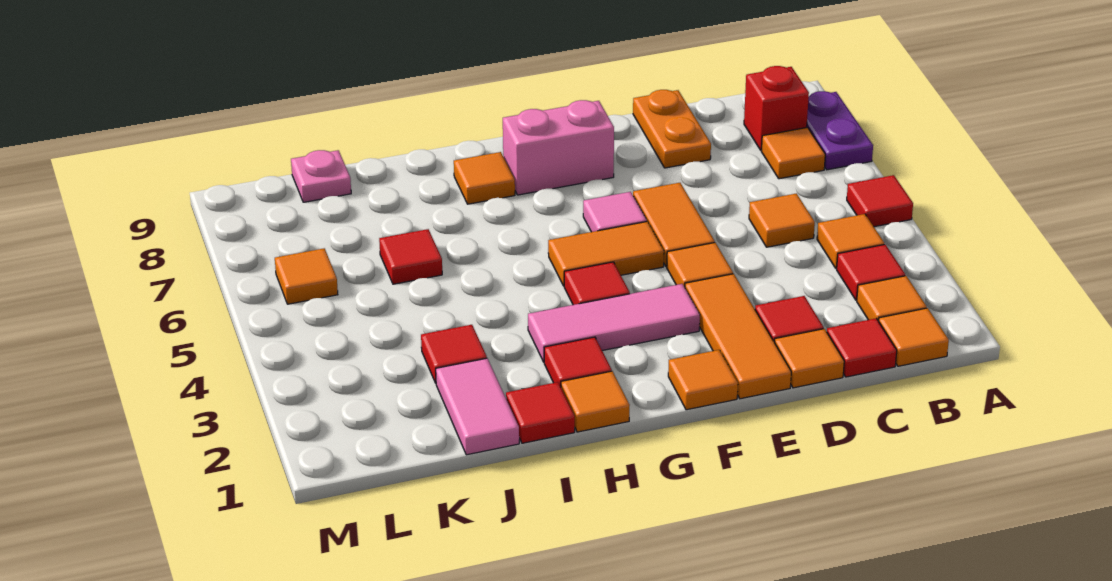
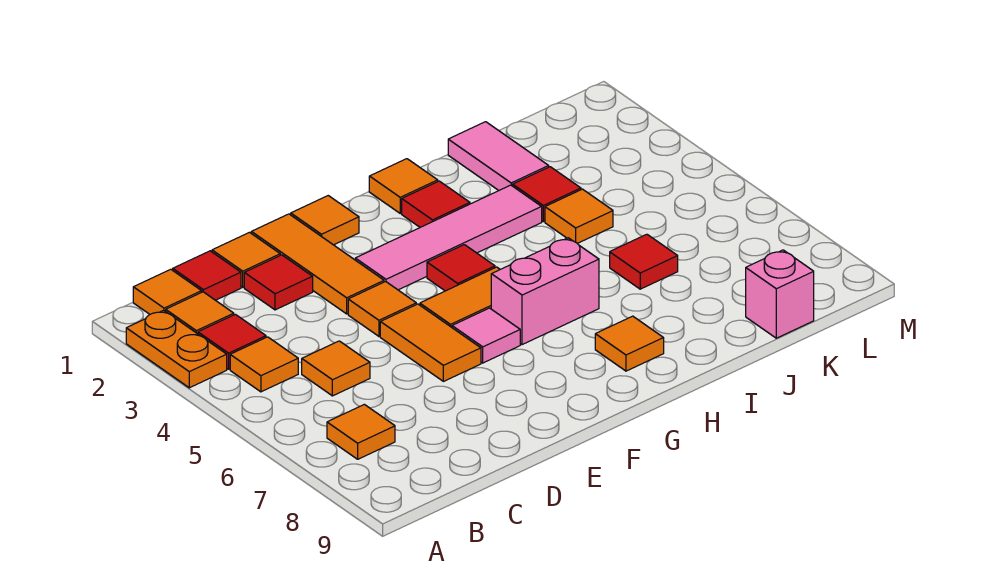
red 1x1 tile [847,175,913,227] -> none
purple 1x2 plate [807,91,873,170] -> none
red 1x1 brick [744,66,809,150] -> none
orange 1x2 plate [633,90,711,168] -> orange 1x2 plate moved to [126,310,227,388]
pink 1x3 tile [528,284,700,362] -> pink 1x4 tile [355,185,542,290]
pink 1x2 brick [503,100,614,195] -> pink 1x2 brick moved to [491,238,599,345]
red 1x1 tile [506,382,575,443] -> none
pink 1x1 plate [291,150,351,202] -> pink 1x1 brick [746,250,814,338]
orange 1x1 tile [275,248,338,304] -> orange 1x1 tile moved to [545,189,613,243]

